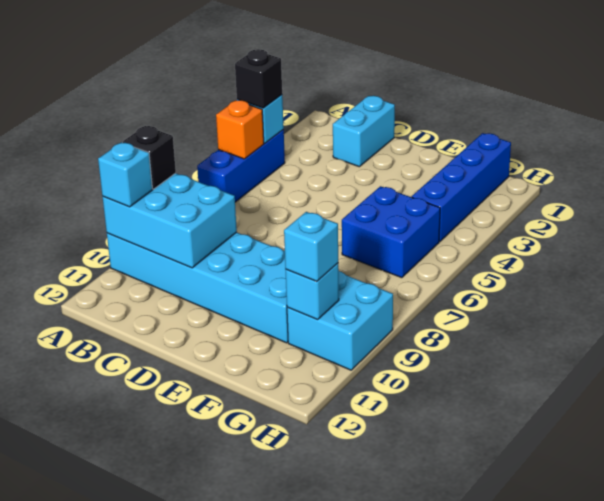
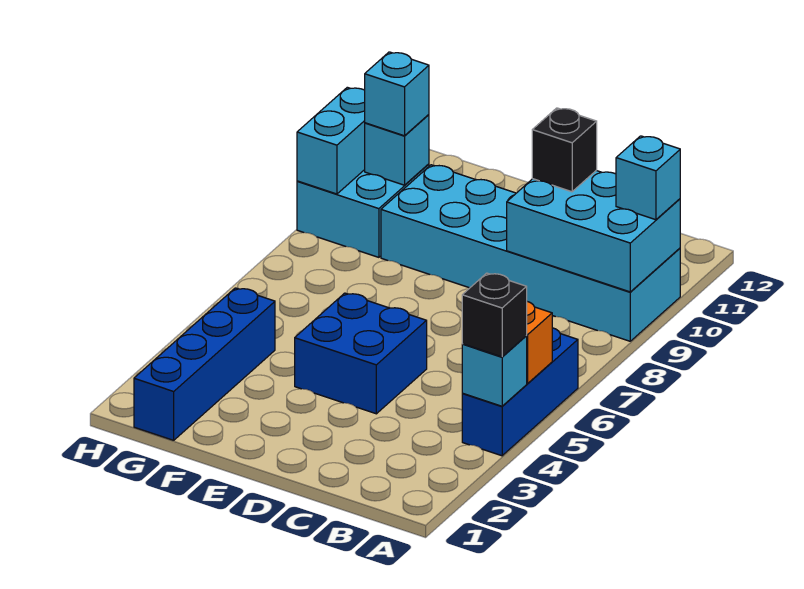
black 1x1 brick [123,126,176,189] -> black 1x1 brick moved to [532,108,597,192]
cyan 1x2 brick [333,96,395,167] -> cyan 1x2 brick moved to [297,87,365,194]
blue 2x2 brick [342,186,440,278] -> blue 2x2 brick moved to [295,293,427,414]

